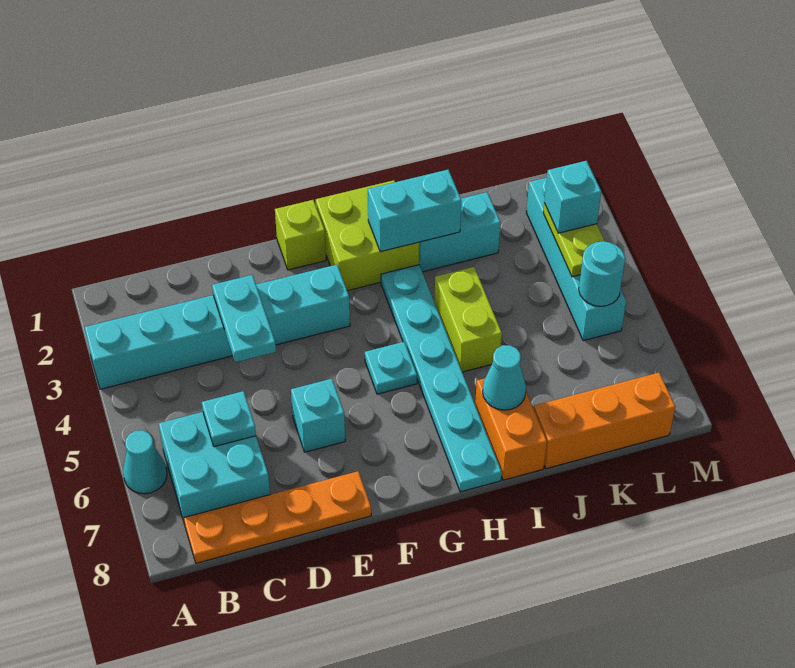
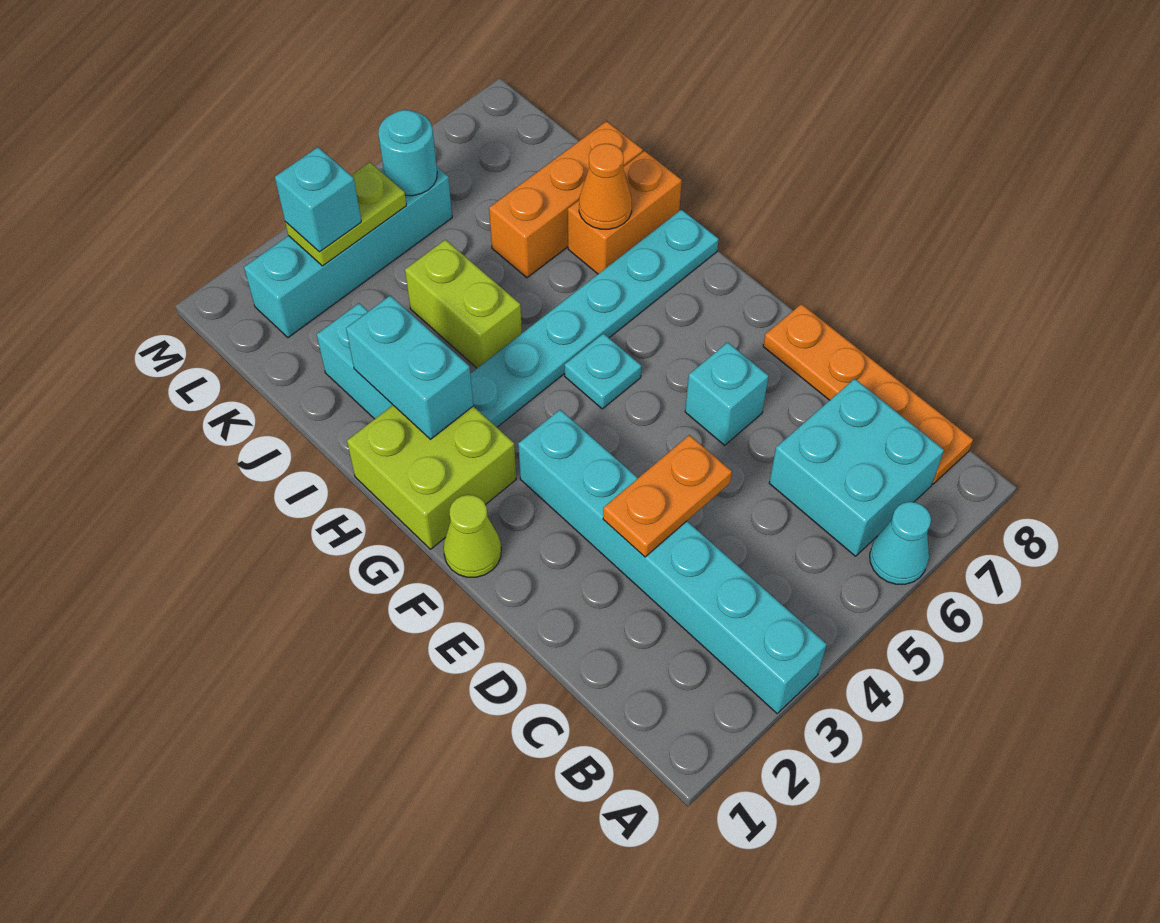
cyan 1x1 plate [202,391,256,447] -> none
cyan 1x2 plate [212,275,276,362] -> orange 1x2 plate [603,435,732,557]
lime 1x1 brick [275,200,326,270] -> lime 1x1 cone [444,495,501,577]
lime 1x2 brick [434,267,502,372] -> lime 1x2 brick turned to [405,240,522,368]
cyan 1x1 cone [483,345,526,410] -> orange 1x1 cone [579,144,632,229]
orange 1x3 brick [534,373,675,469] -> orange 1x3 brick turned to [489,121,643,278]

